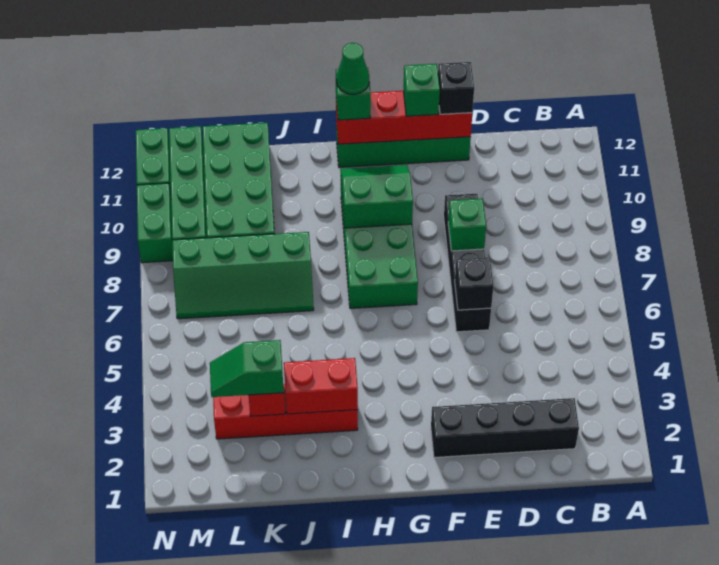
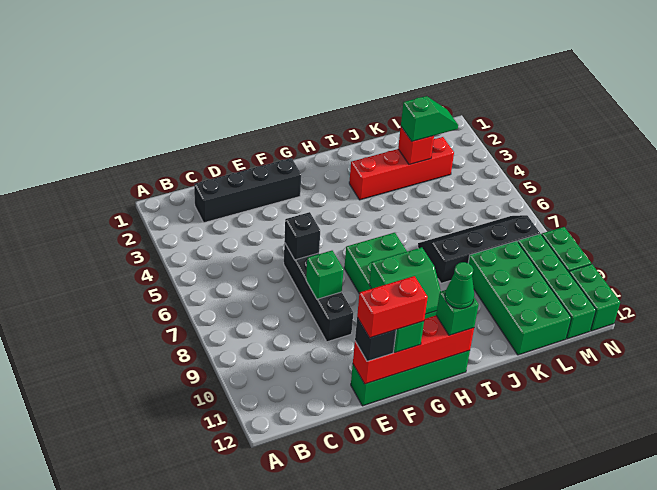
red 1x2 brick [284,358,358,414] -> red 1x2 brick moved to [357,276,428,338]
green 2x4 slope [172,232,314,319] -> black 2x4 slope [418,215,540,283]

